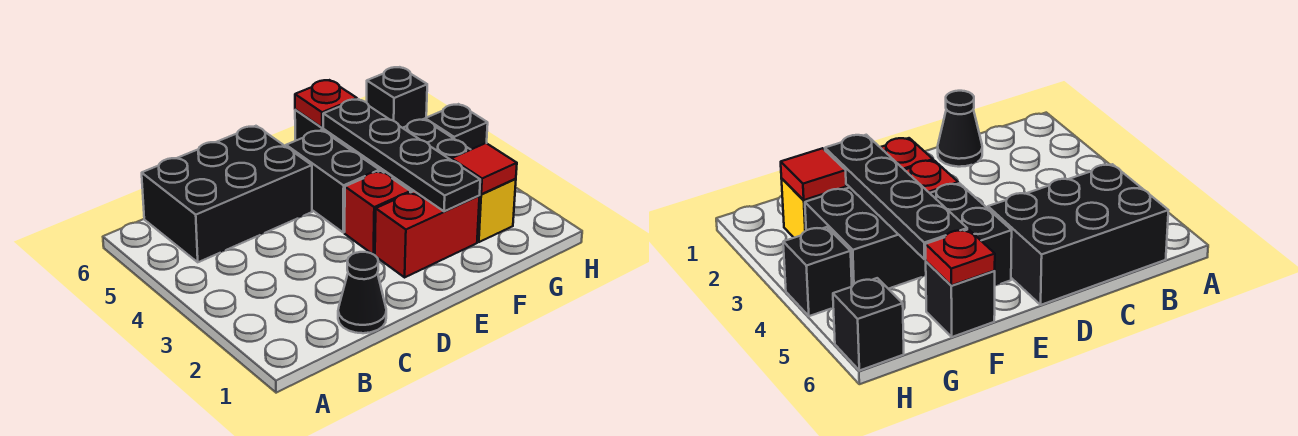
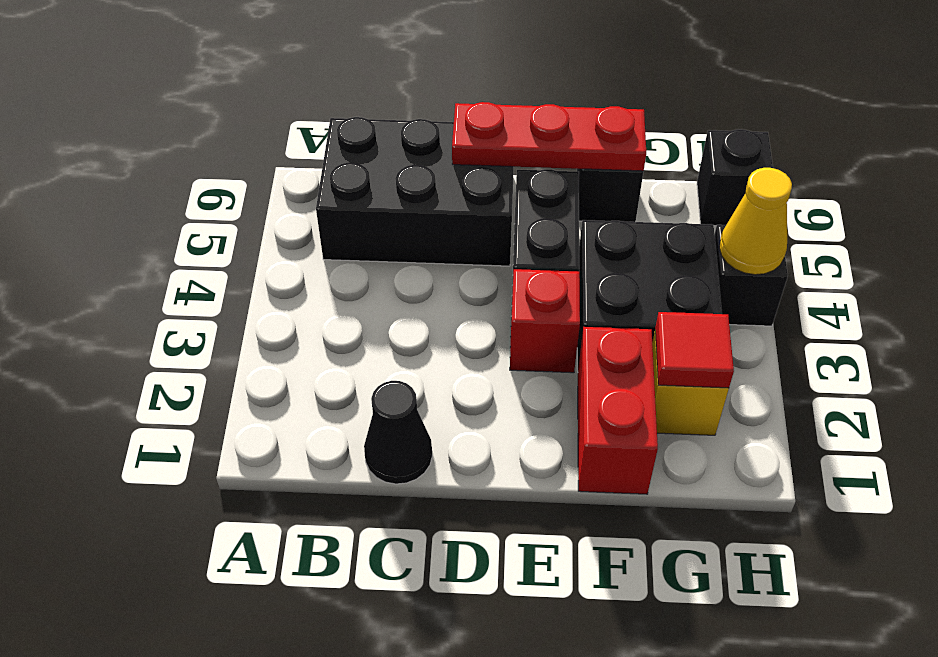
red 1x2 brick [375,191,479,277] -> red 1x2 brick turned to [578,327,658,494]
black 1x4 plate [323,99,480,211] -> none
red 1x1 plate [295,80,357,128] -> red 1x3 plate [452,102,646,171]
none -> yellow 1x1 cone [719,168,792,275]

